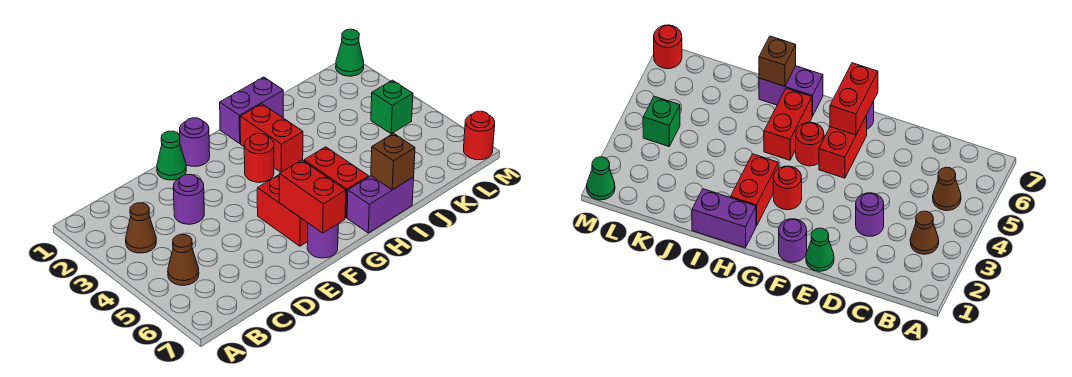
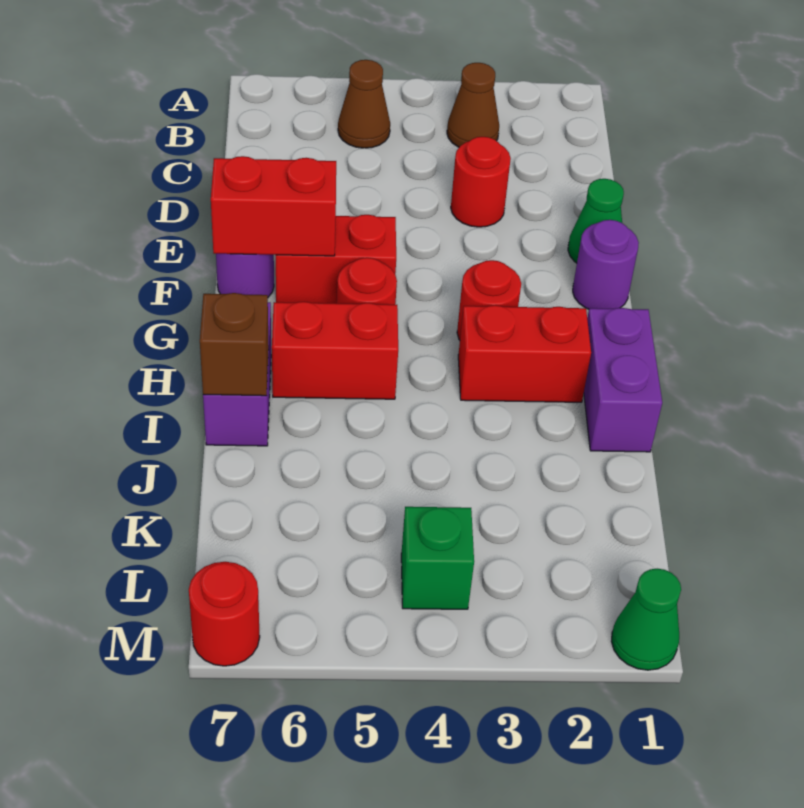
purple 1x1 round brick [173,175,204,224] -> red 1x1 round brick [451,137,511,227]

